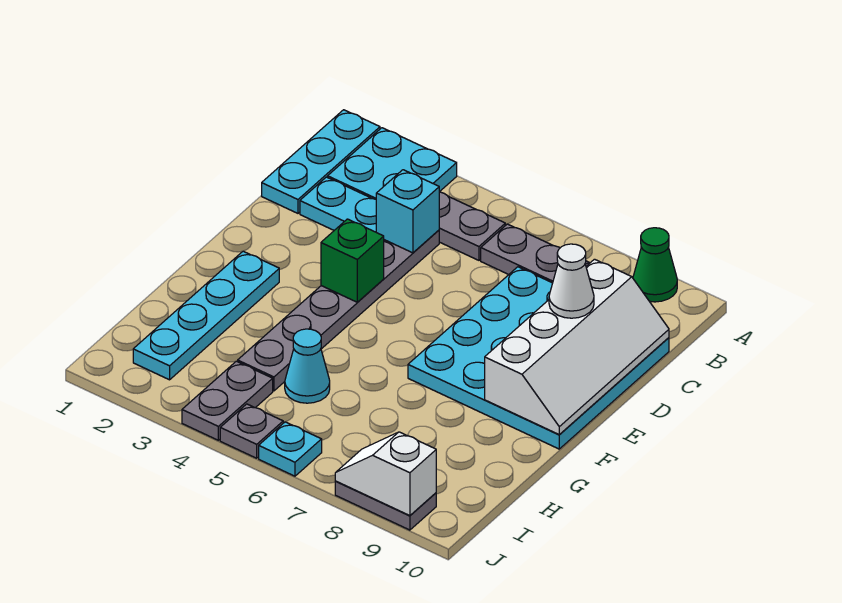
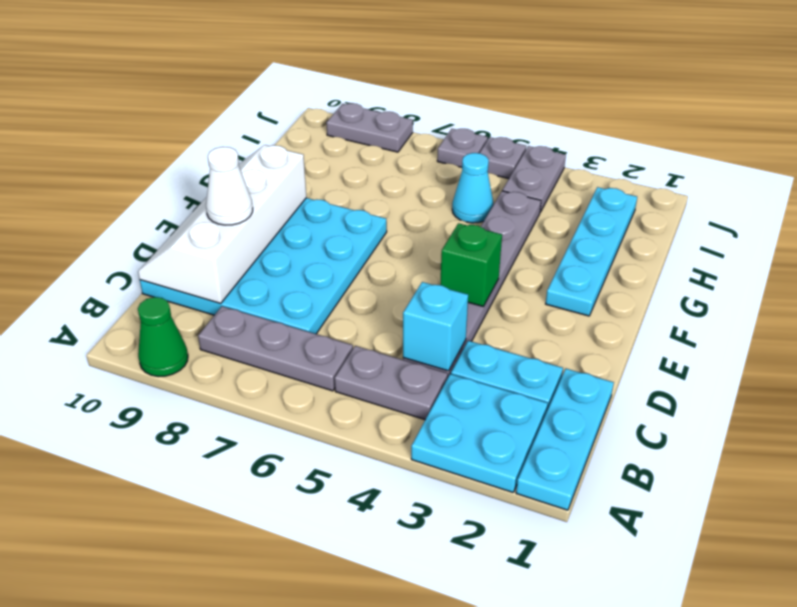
cyan 1x1 plate [259,422,322,476] -> grey 1x1 plate [437,129,488,167]
white 1x2 slope [335,432,436,516] -> none

